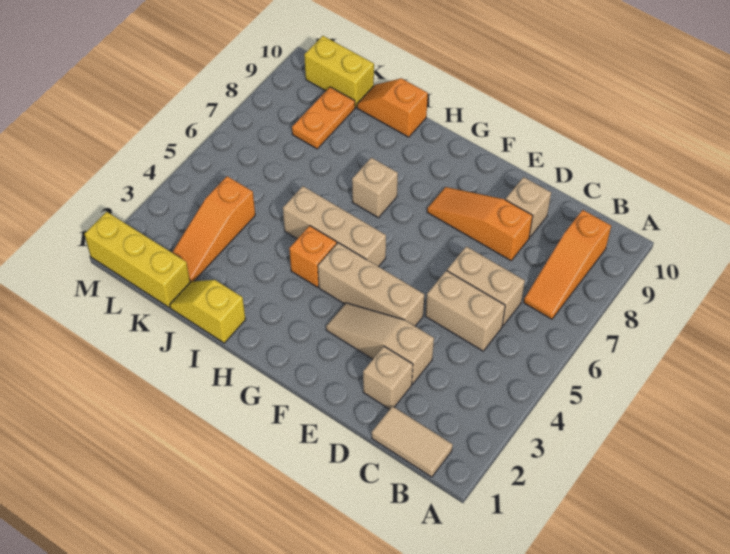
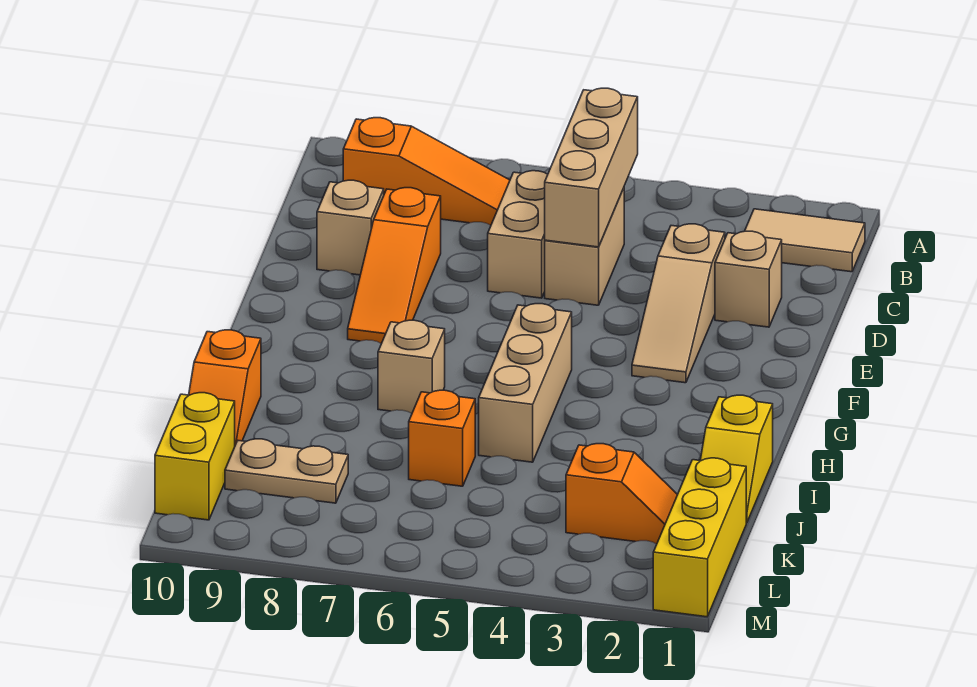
tan 1x2 tile [372,406,453,477] -> tan 1x2 tile turned to [745,209,865,272]
tan 1x3 brick [318,243,424,326] -> tan 1x3 brick moved to [545,88,638,247]
orange 1x1 brick [289,226,337,287] -> orange 1x1 brick moved to [409,390,475,486]
orange 1x3 slope [172,176,255,282] -> orange 1x2 slope [566,444,677,544]
orange 1x2 plate [292,87,355,149] -> tan 1x2 plate [225,439,348,503]

